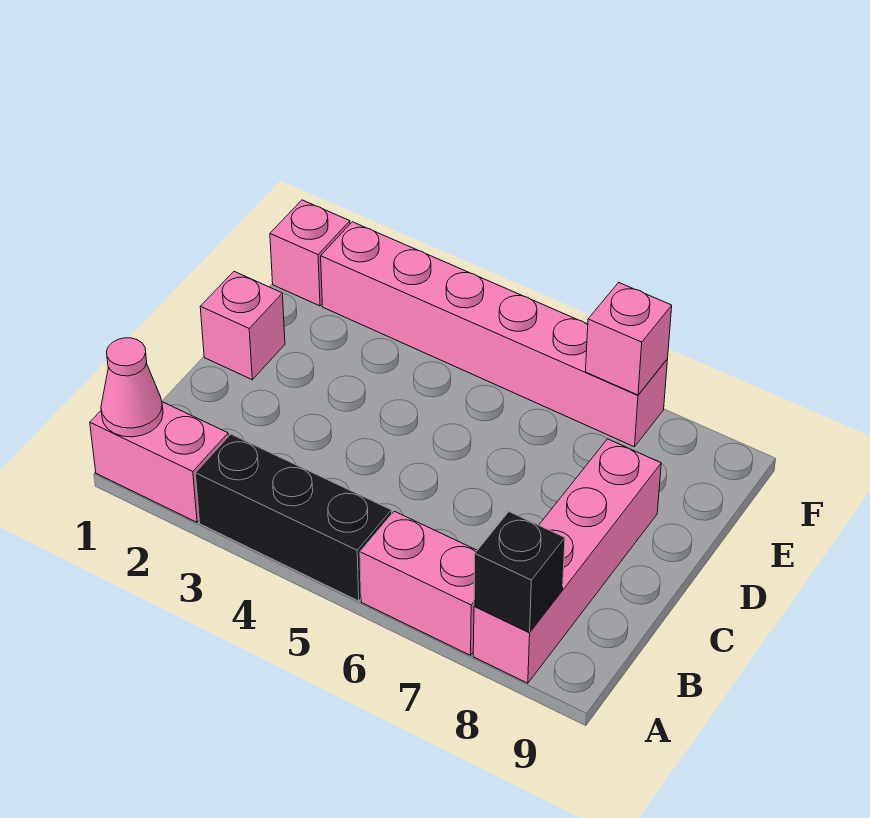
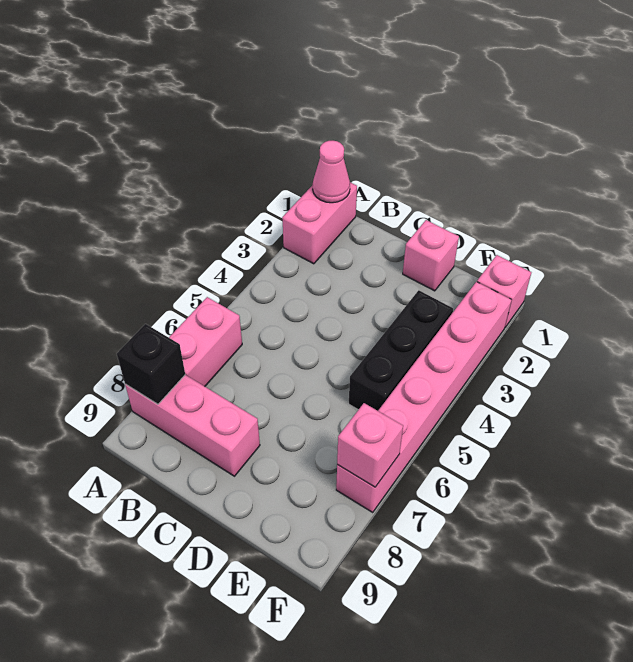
black 1x3 brick [195,434,392,601] -> black 1x3 brick moved to [349,290,453,411]
pink 1x4 brick [473,439,661,683] -> pink 1x3 brick [125,375,260,476]

